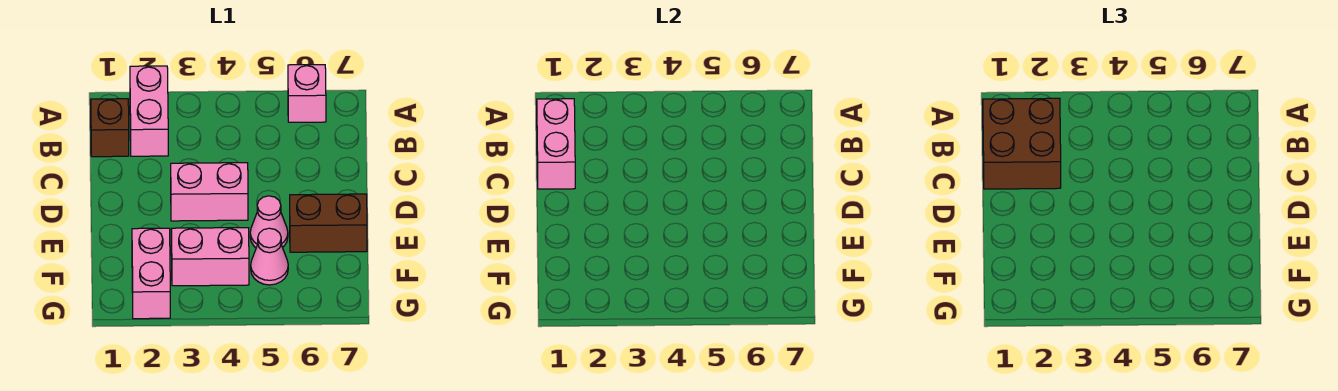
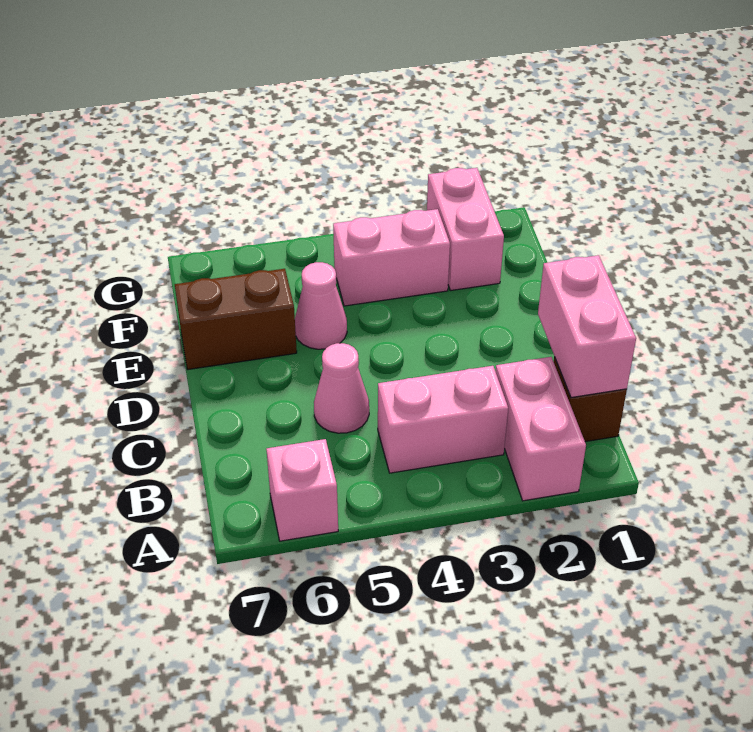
brown 2x2 brick [983,98,1061,189] -> none
pink 1x2 brick [171,163,248,221] -> pink 1x2 brick moved to [378,366,508,473]
pink 1x1 cone [251,228,288,285] -> pink 1x1 cone moved to [314,343,369,433]

